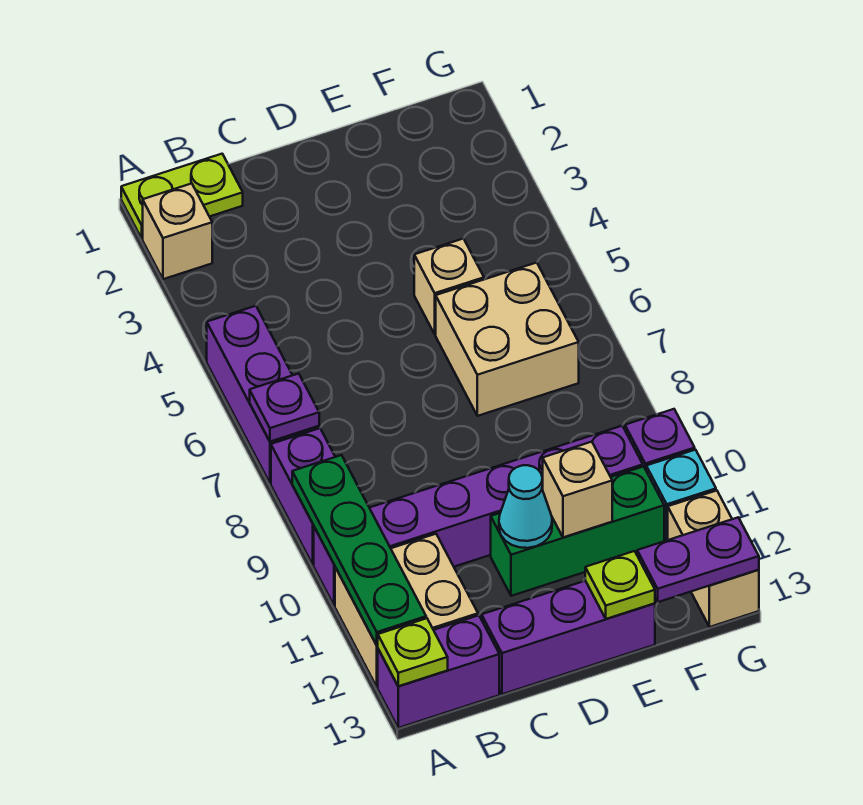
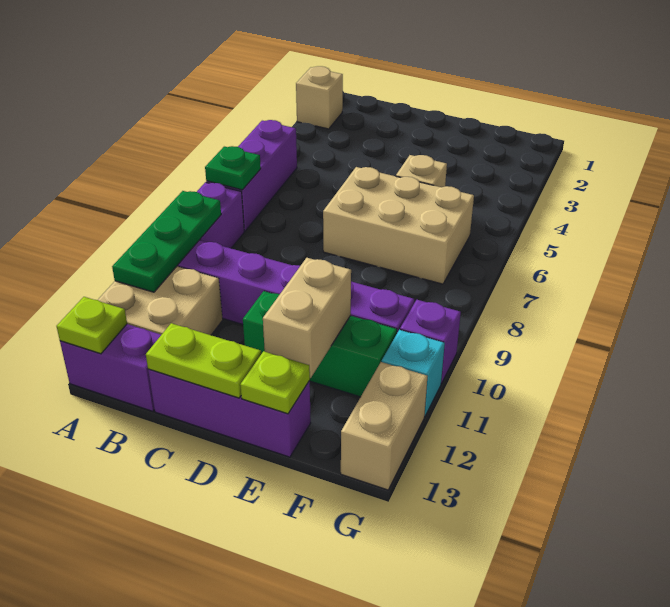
lime 1x2 plate [121,154,243,238] -> lime 1x2 plate moved to [146,323,261,398]
purple 1x1 plate [250,374,319,442] -> green 1x1 plate [205,146,261,190]
green 1x4 plate [292,455,426,645] -> green 1x3 plate [112,191,221,292]
cyan 1x1 cone [499,465,552,548] -> none
tan 2x2 brick [436,263,579,416] -> tan 2x3 brick [323,167,474,284]
tan 1x1 brick [542,442,612,537] -> tan 1x2 brick [263,258,351,378]
purple 1x2 plate [637,518,759,602] -> none

